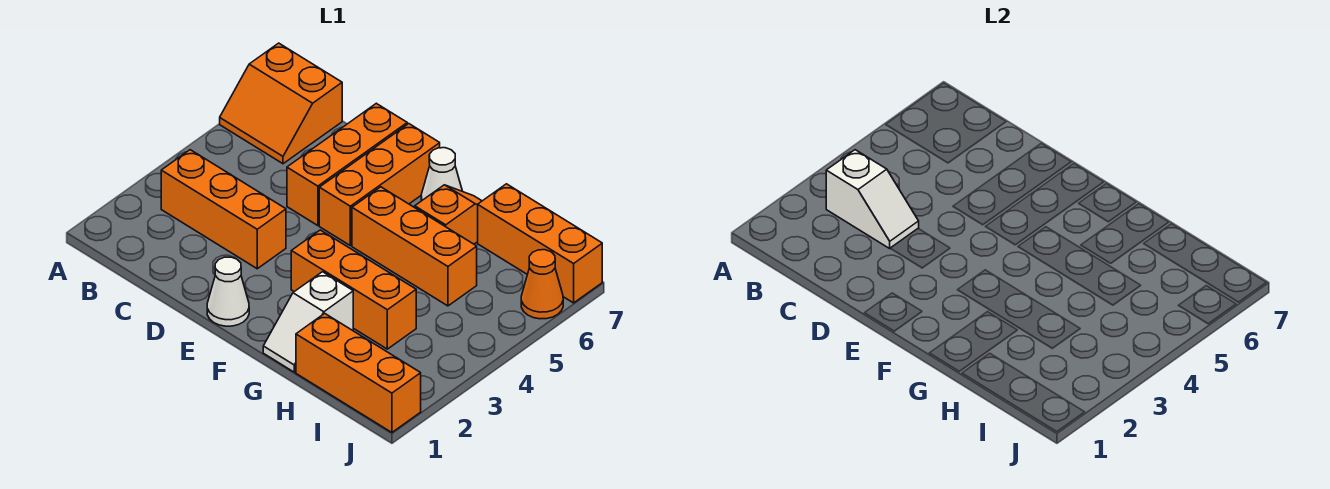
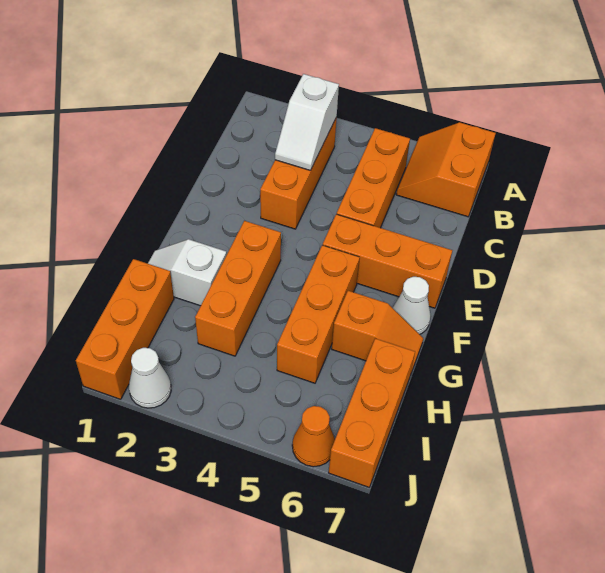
orange 1x3 brick [287,103,407,226] -> orange 1x3 brick turned to [337,128,410,228]
white 1x1 cone [207,257,249,326] -> white 1x1 cone moved to [129,348,171,408]

